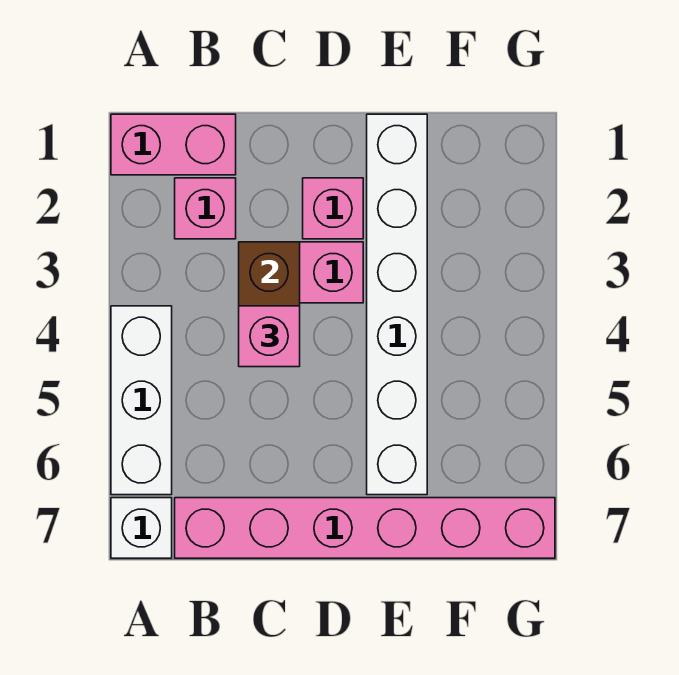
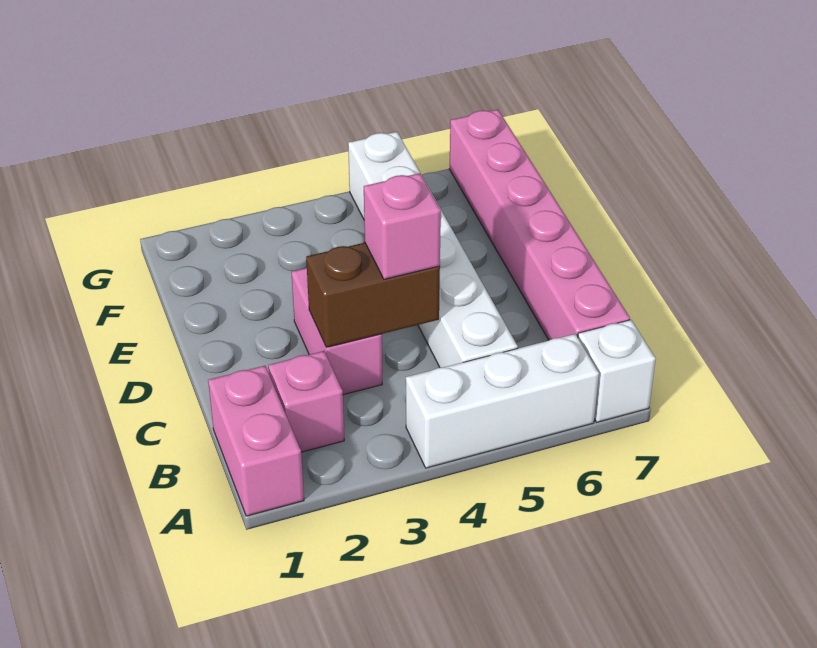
pink 1x1 brick [303,178,363,239] -> none
white 1x6 brick [367,114,427,495] -> white 1x6 brick turned to [348,132,518,368]

